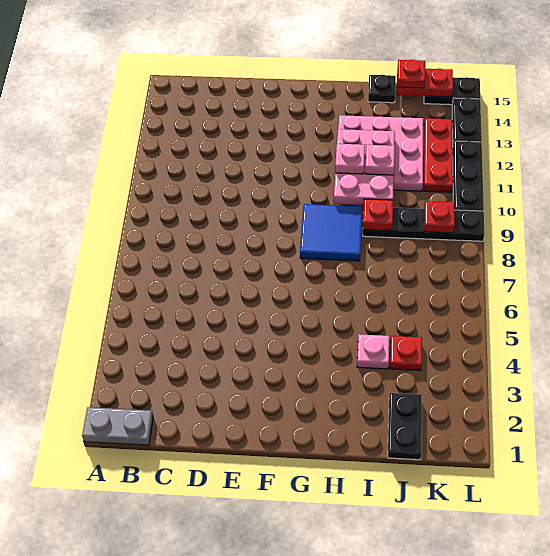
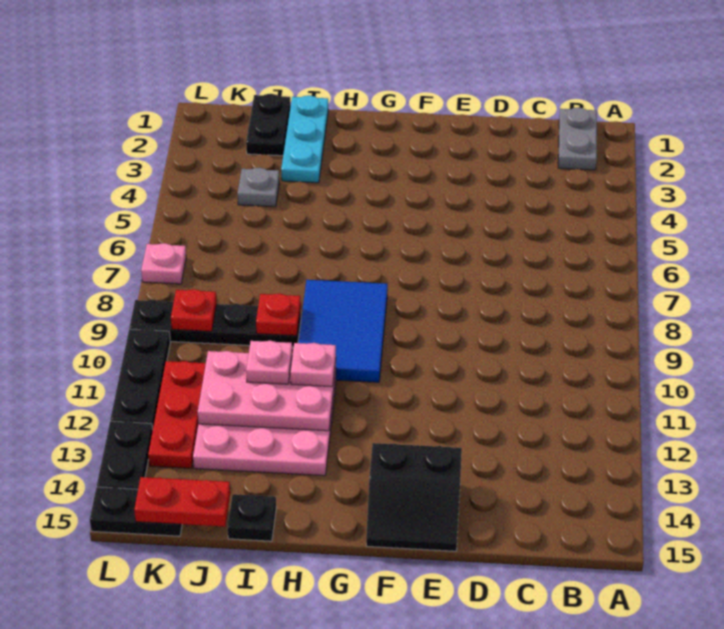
grey 1x2 plate [82,407,153,445] -> grey 1x2 plate turned to [558,107,597,170]
none -> black 2x2 slope [366,443,462,551]
blue 2x2 tile [300,204,362,261] -> blue 2x3 tile [298,280,388,382]
pink 2x3 plate [334,129,395,205] -> pink 2x3 plate turned to [198,351,336,431]
none -> cyan 1x3 plate [281,95,328,183]
pink 1x1 plate [357,334,389,369] -> pink 1x1 plate moved to [141,243,186,284]
red 1x1 plate [390,336,422,371] -> grey 1x1 plate [238,168,279,207]
red 1x1 plate [397,60,425,88] -> none

